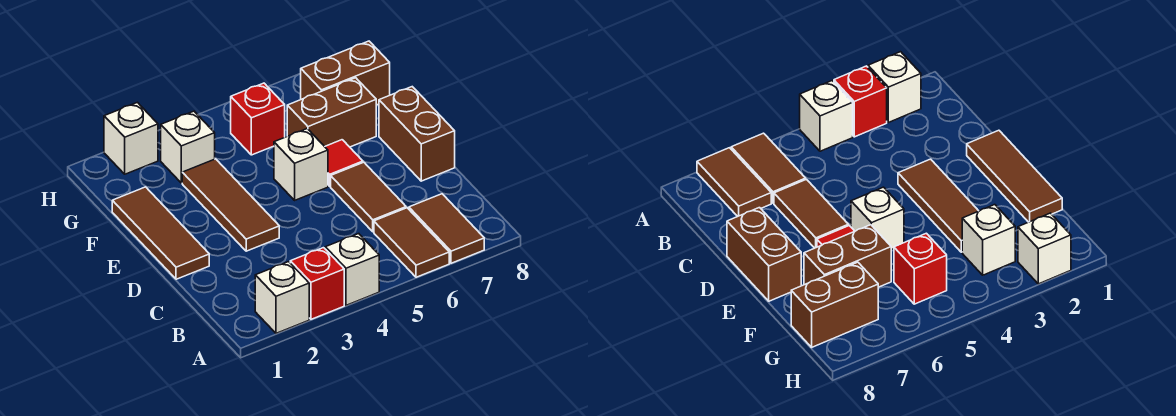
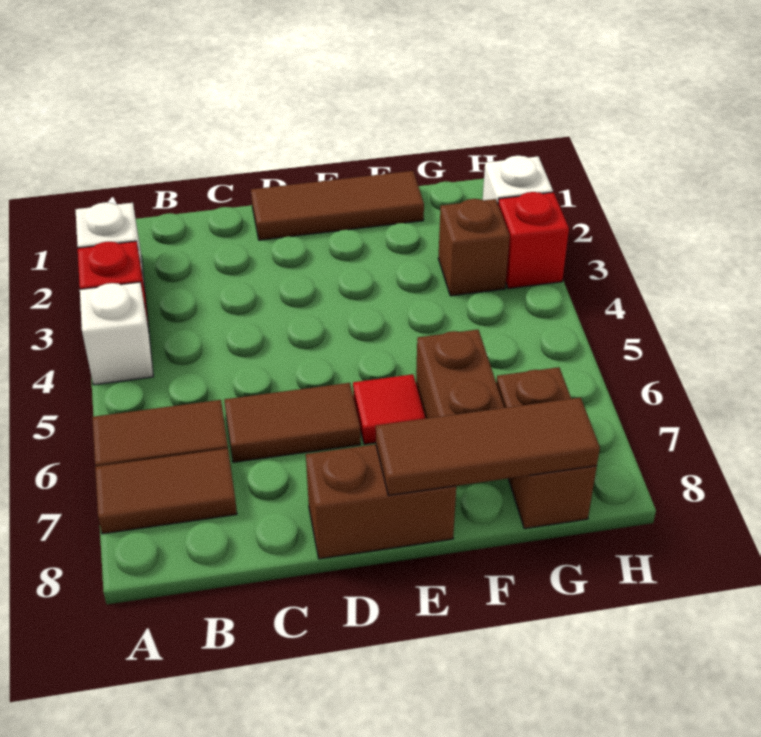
brown 1x3 tile [182,159,279,251] -> brown 1x3 tile moved to [376,398,600,495]
white 1x1 brick [274,129,328,200] -> none
white 1x1 brick [161,111,215,183] -> brown 1x1 brick [438,199,510,296]
red 1x1 brick [231,83,285,155] -> red 1x1 brick moved to [498,192,569,289]

